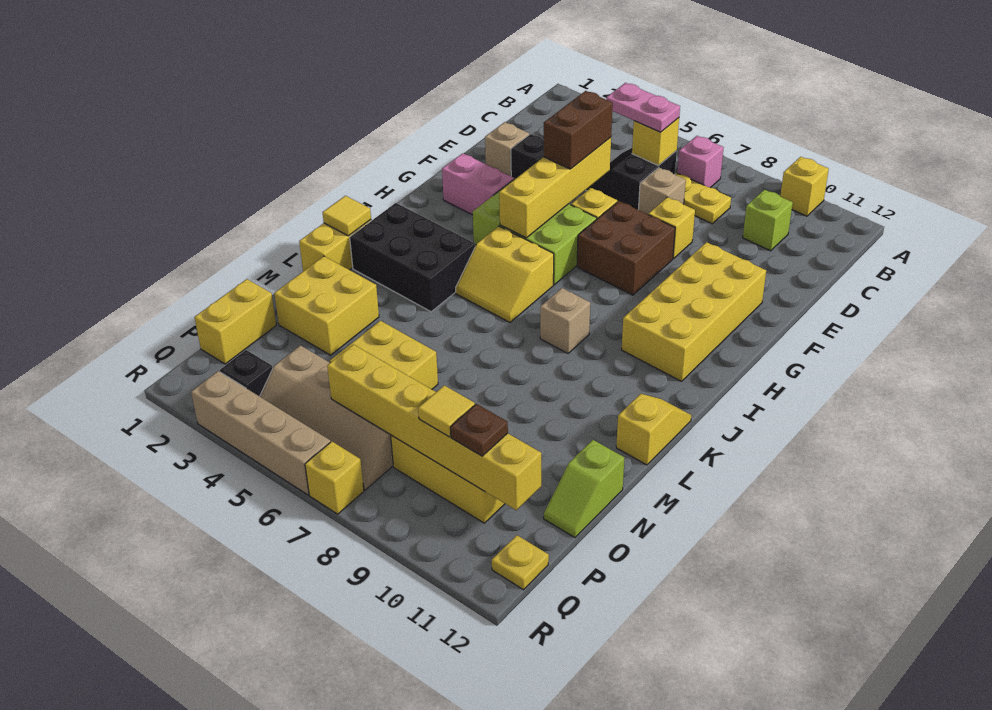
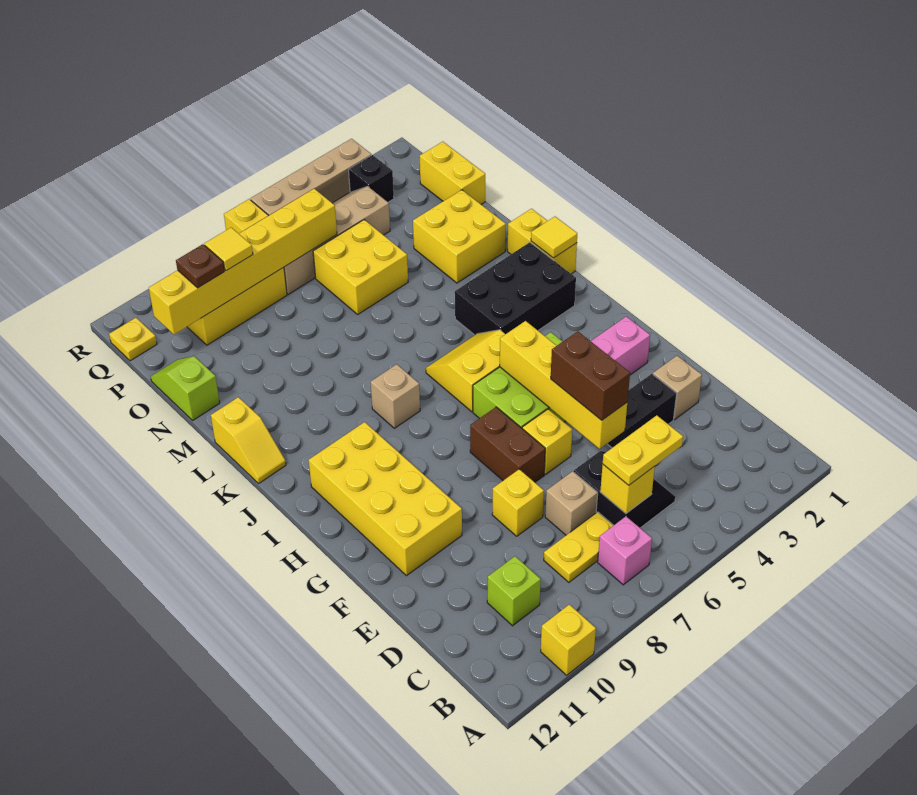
pink 1x2 plate [606,83,680,132] -> yellow 1x2 plate [603,415,683,485]
brown 2x2 brick [577,201,675,295] -> brown 1x2 brick [470,407,545,482]

